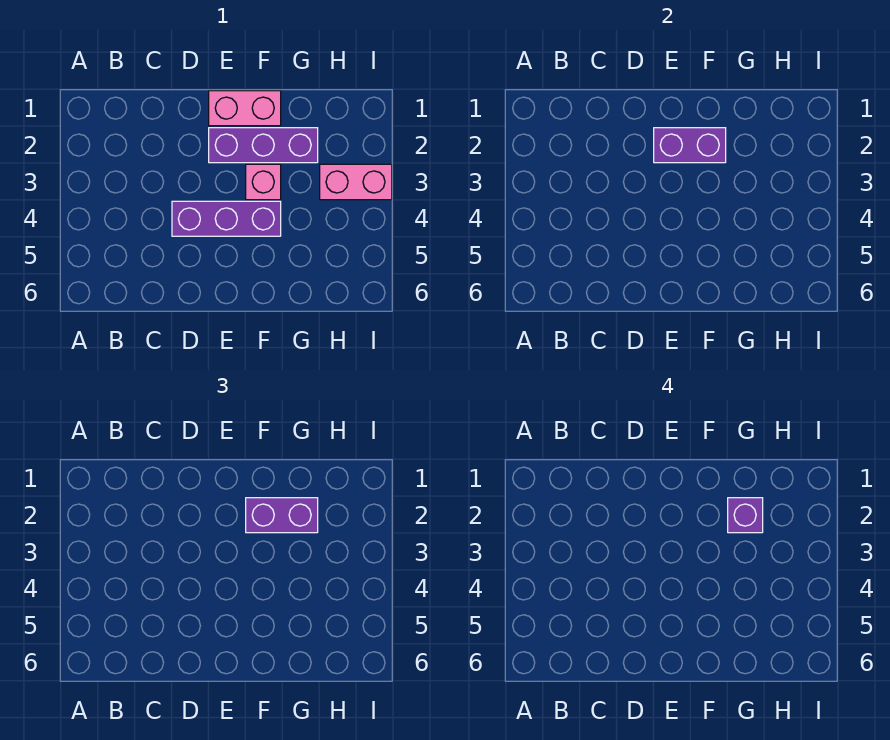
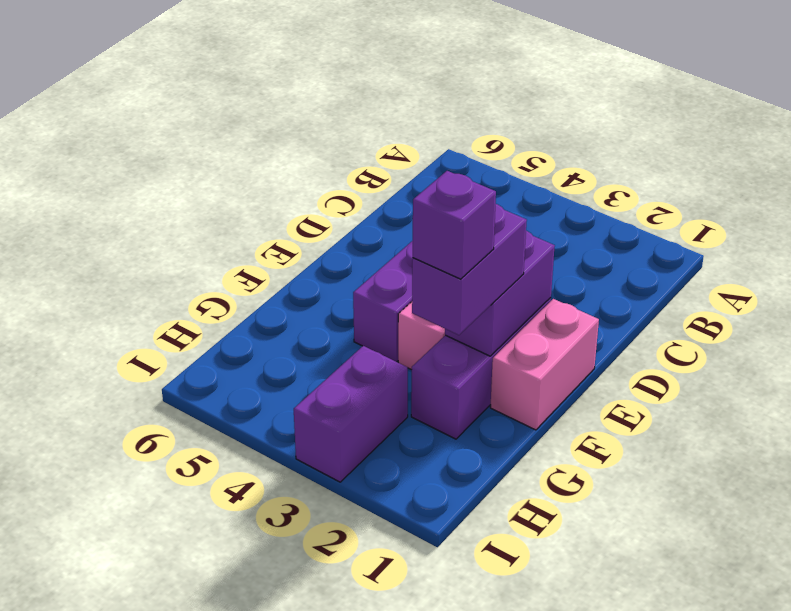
pink 1x2 brick [320,164,392,200] -> purple 1x2 brick [294,346,408,482]

